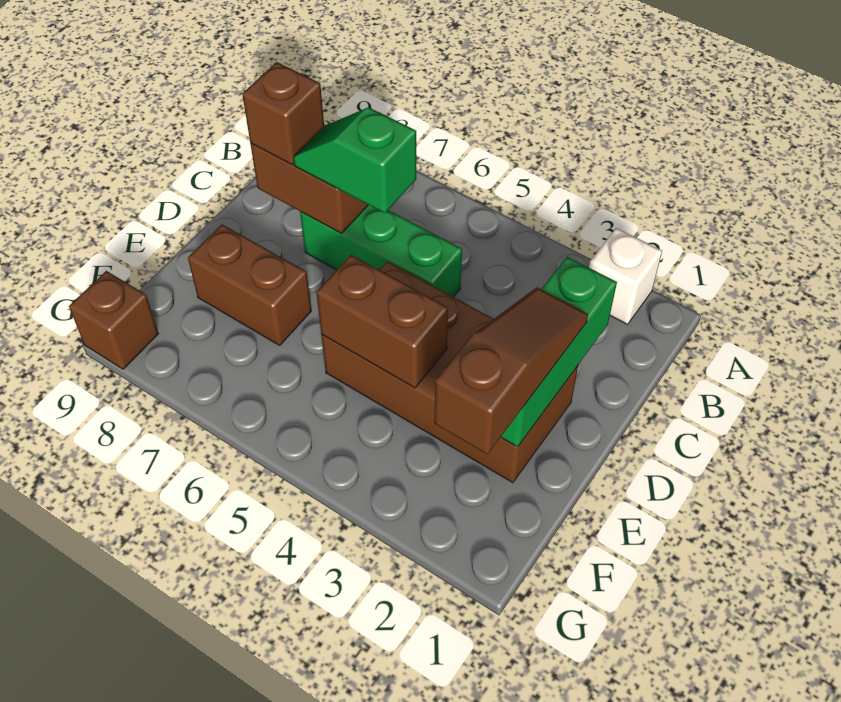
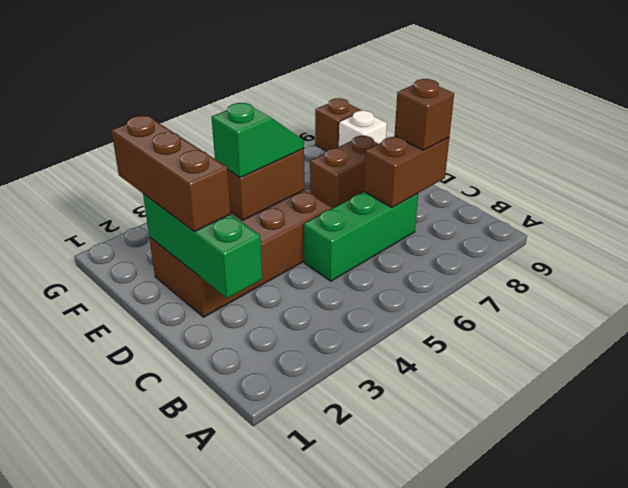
white 1x1 brick [589,228,662,324] -> white 1x1 brick moved to [339,110,387,147]
green 1x2 slope [293,107,416,213] -> green 1x2 slope moved to [211,103,304,177]
brown 1x3 slope [434,287,588,454] -> brown 1x3 brick [111,116,231,231]

